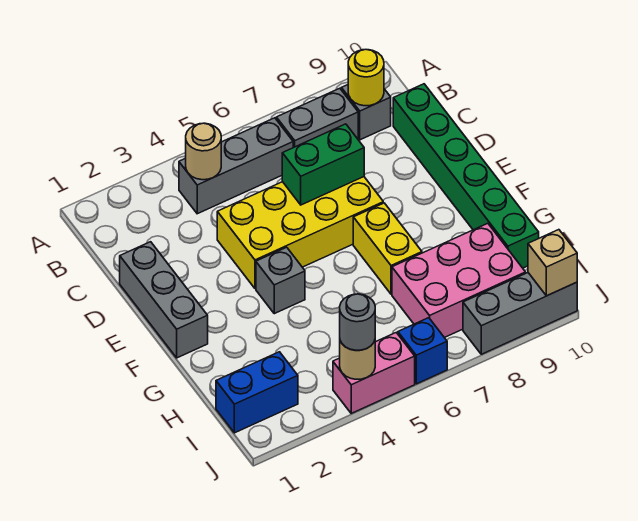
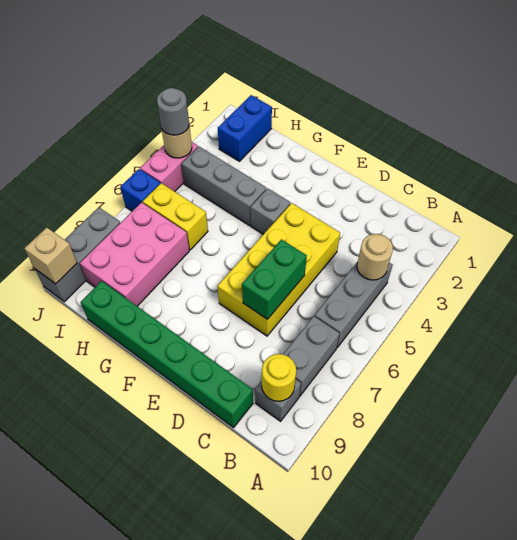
grey 1x3 brick [120,242,208,358] -> grey 1x3 brick moved to [181,146,266,226]
yellow 1x2 brick [353,203,422,294] -> yellow 1x2 brick moved to [143,183,208,250]

